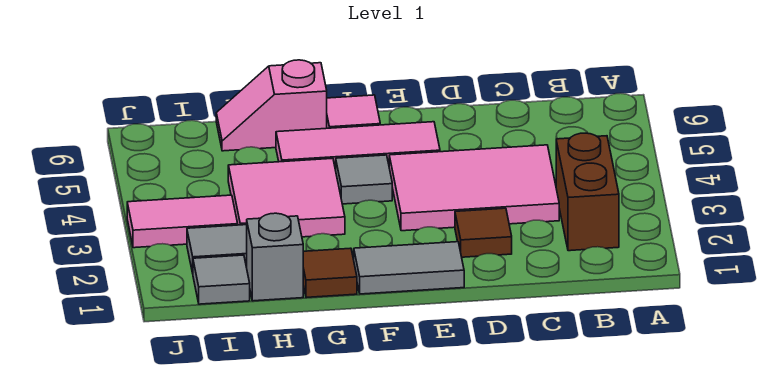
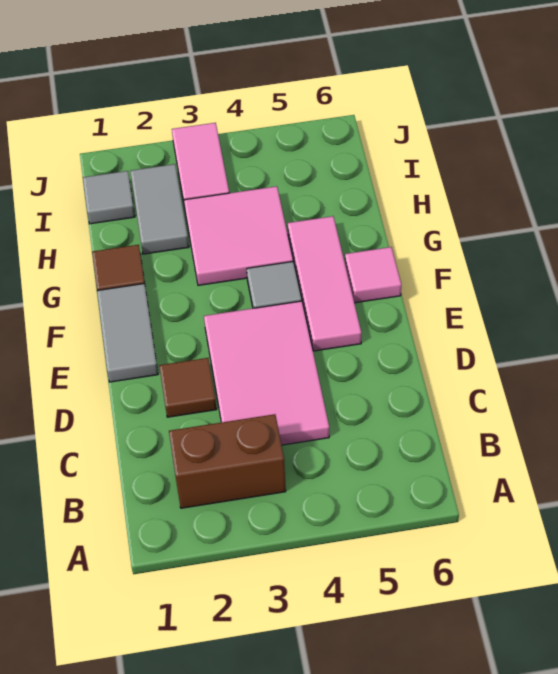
pink 1x2 slope [216,60,327,151] -> none
grey 1x1 brick [247,213,303,301] -> none

